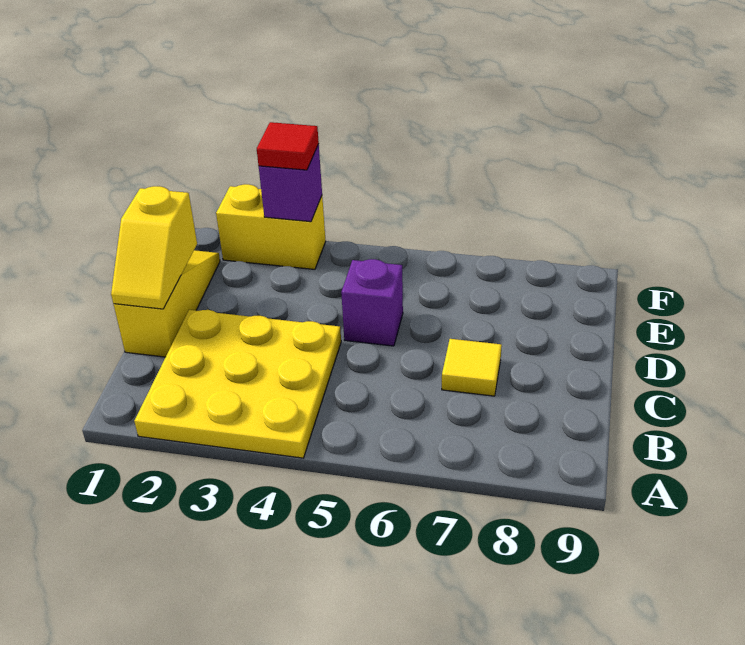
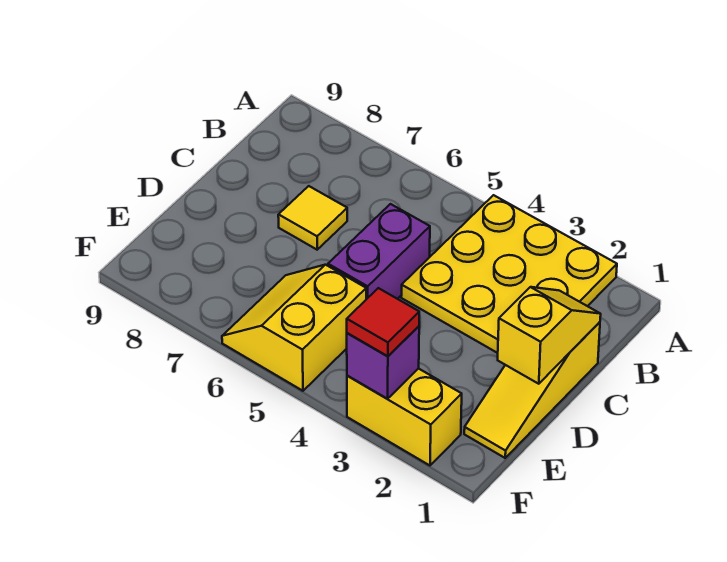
purple 1x1 brick [341,259,403,346] -> purple 1x2 brick [328,204,430,299]
none -> yellow 2x2 slope [222,265,366,391]

